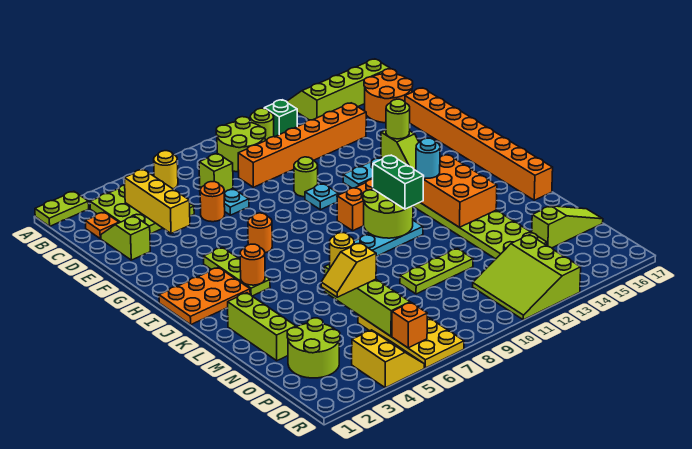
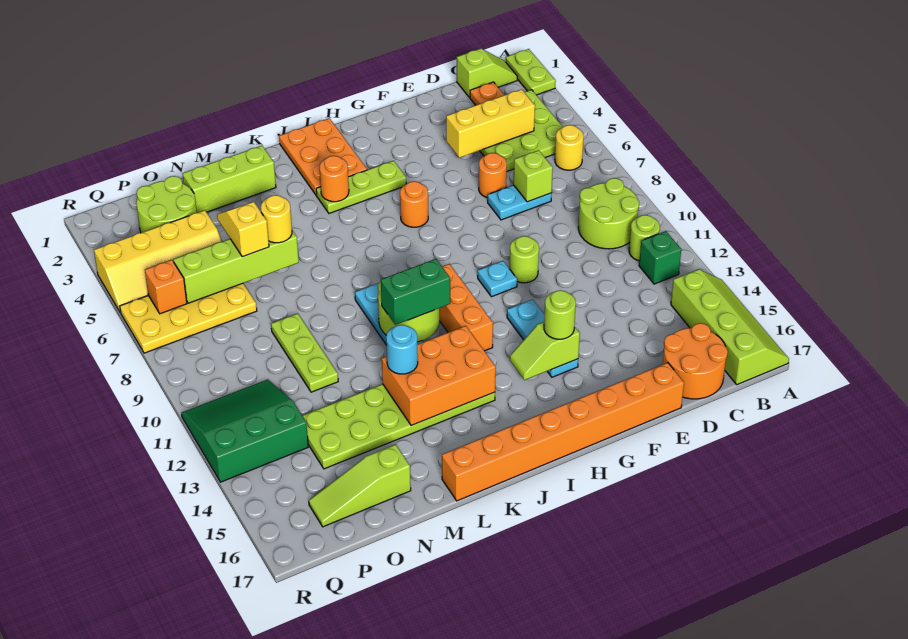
lime 1x2 slope [101,216,150,260] -> lime 1x2 slope moved to [457,49,517,97]
orange 1x6 brick [238,103,366,187] -> none
cyan 1x1 round brick [416,138,440,178] -> cyan 1x1 round brick moved to [386,325,418,374]
lime 1x3 slope [532,206,603,248] -> lime 1x3 slope turned to [309,444,411,527]
lime 3x3 slope [473,235,581,320] -> green 3x3 slope [181,380,308,482]
yellow 2x2 slope [352,330,424,388] -> yellow 2x4 slope [94,210,222,313]

